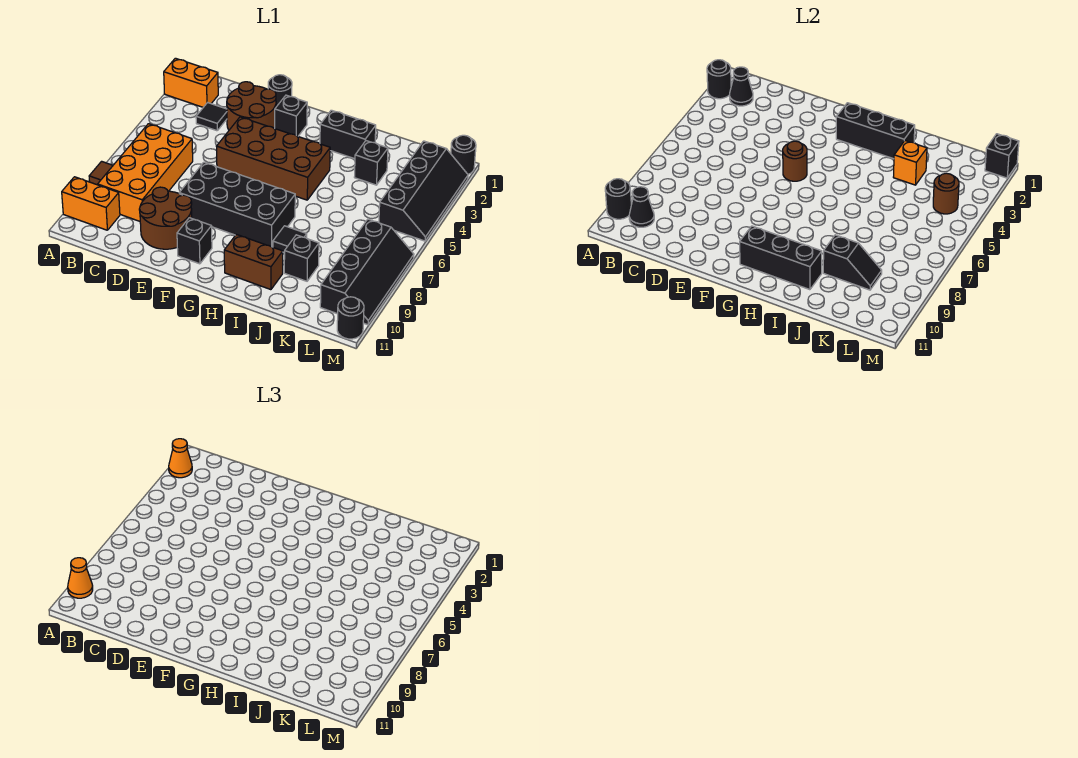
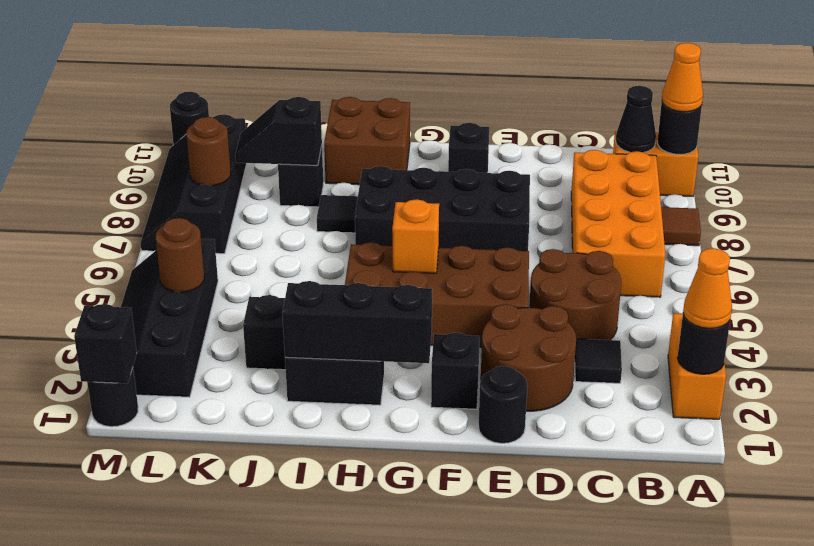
orange 1x2 brick [164,58,218,107] -> orange 1x2 brick turned to [668,313,726,419]
black 1x1 cone [730,67,753,106] -> none
brown 2x2 round brick [139,187,192,249] -> brown 2x2 round brick moved to [529,249,621,340]
brown 1x1 round brick [783,141,807,181] -> brown 1x1 round brick moved to [186,117,231,186]
black 1x3 brick [740,226,822,290] -> none
brown 1x2 brick [224,234,283,290] -> brown 2x2 brick [324,97,410,185]
orange 1x1 brick [893,141,927,185] -> orange 1x1 brick moved to [392,199,439,273]

